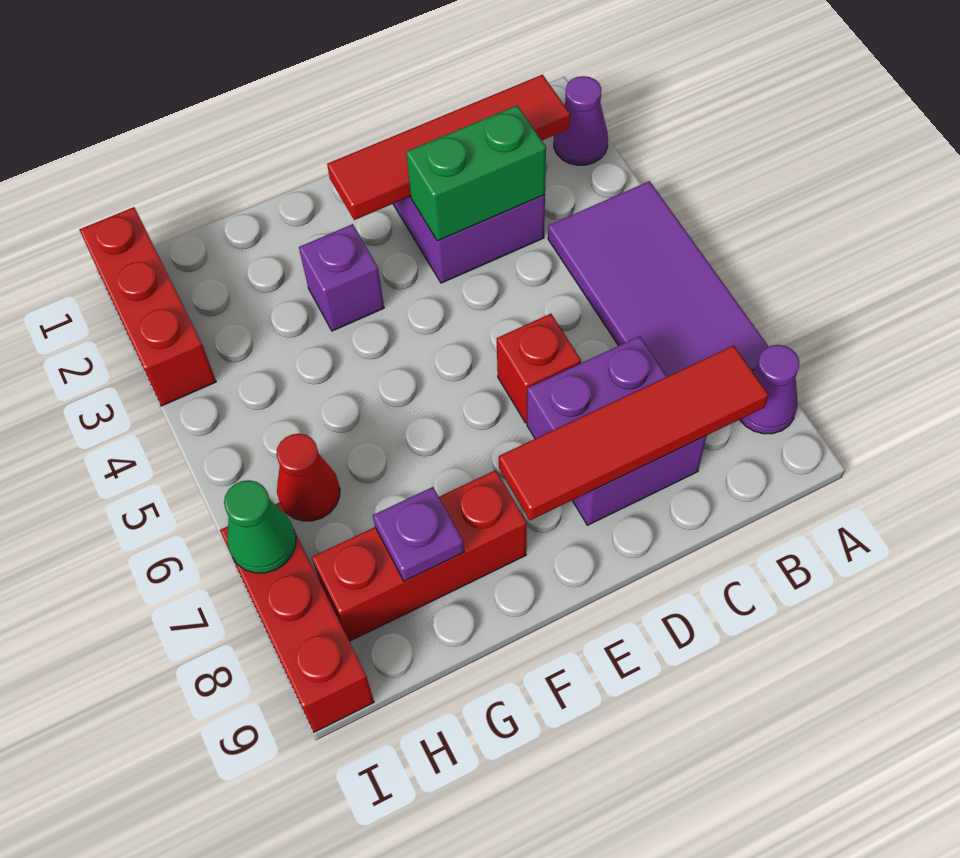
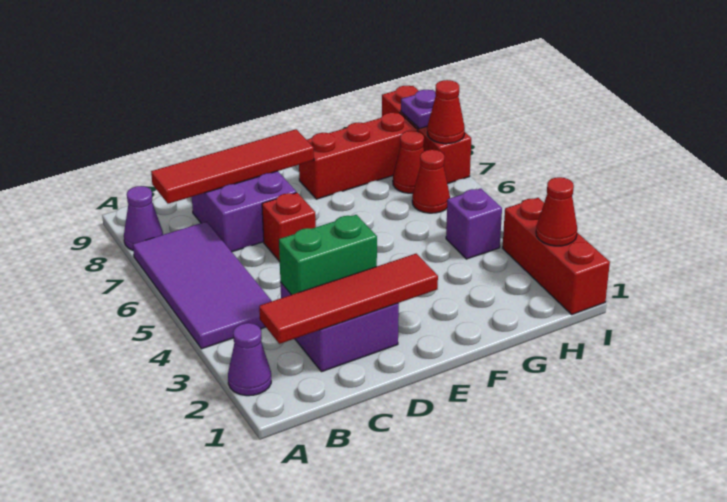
purple 1x1 brick [299,224,384,331] -> purple 1x1 brick moved to [446,188,502,259]
purple 1x1 plate [373,487,464,581] -> purple 1x1 plate moved to [401,90,436,129]
none -> red 1x1 cone [393,131,424,193]
none -> red 1x1 cone [536,177,577,246]
green 1x1 cone [224,480,296,573] -> red 1x1 cone [427,80,465,144]

